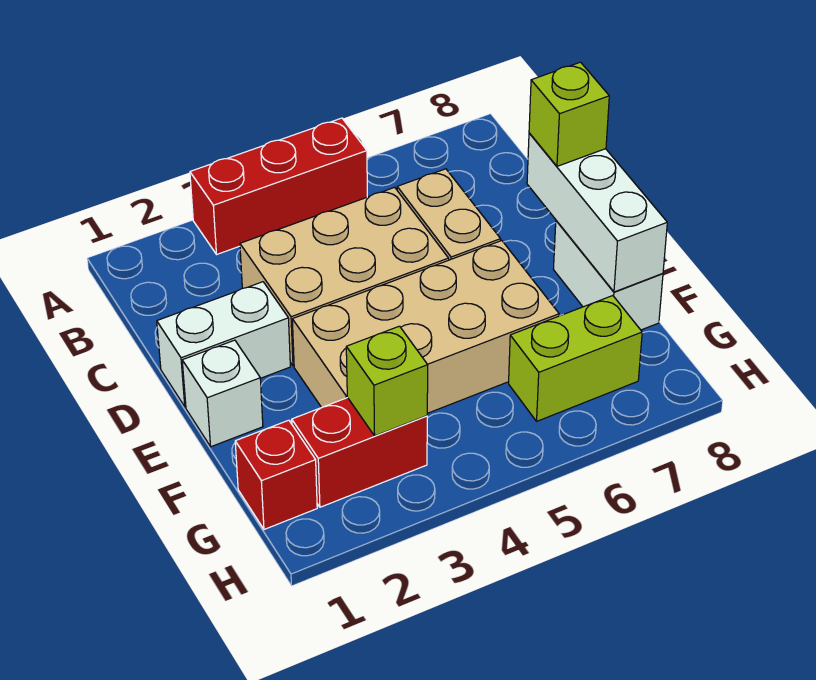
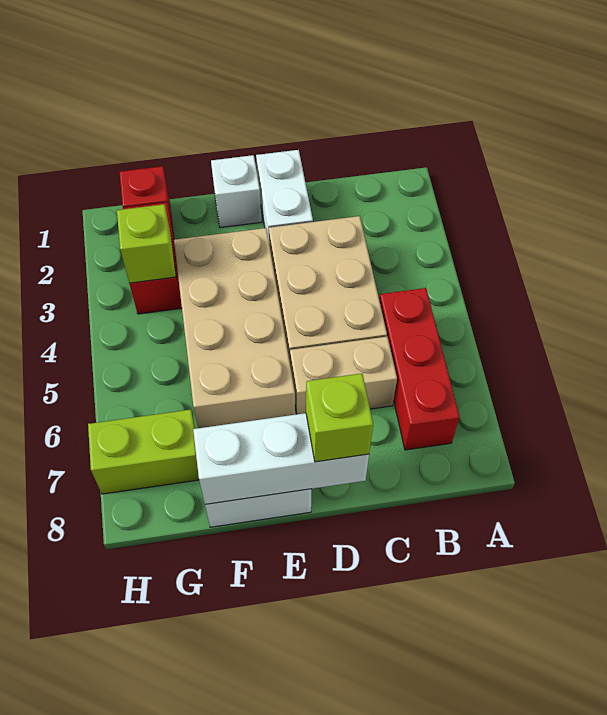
red 1x3 brick [190,118,367,254] -> red 1x3 brick moved to [379,288,460,450]
lime 1x2 brick [509,296,642,421] -> lime 1x2 brick turned to [88,410,199,494]

